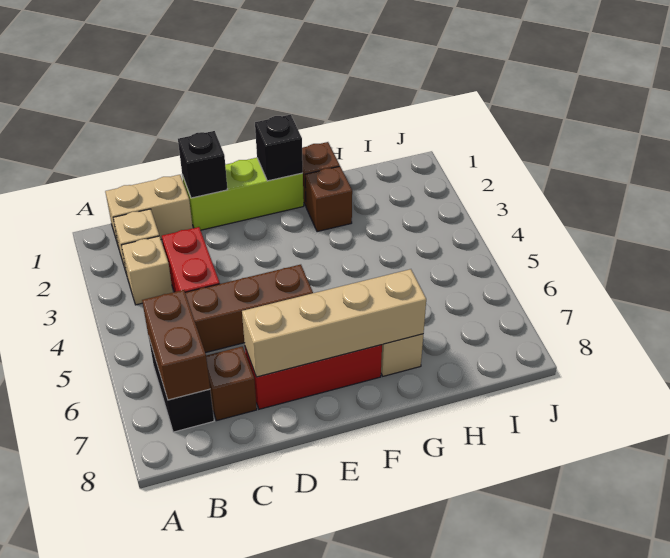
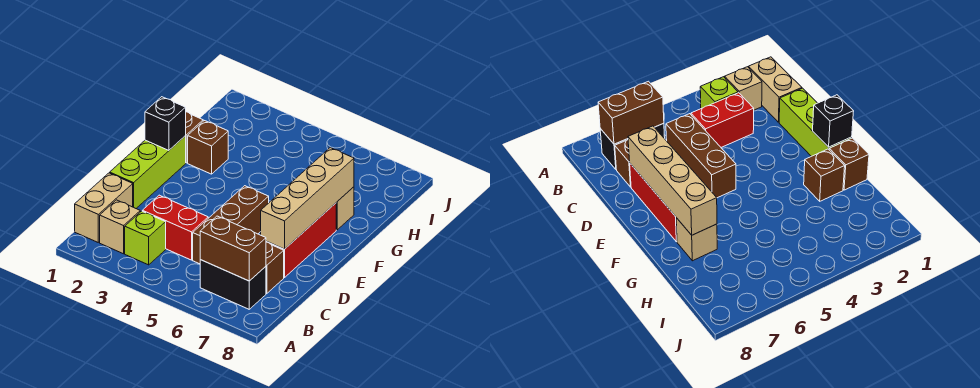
tan 1x1 brick [121,236,173,305] -> lime 1x1 brick [125,211,166,265]
black 1x1 brick [178,131,228,198] -> none

